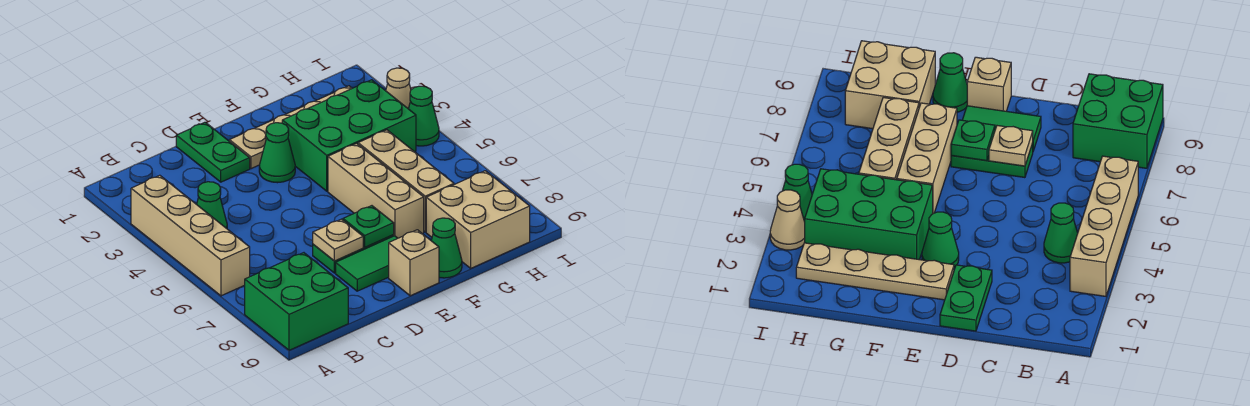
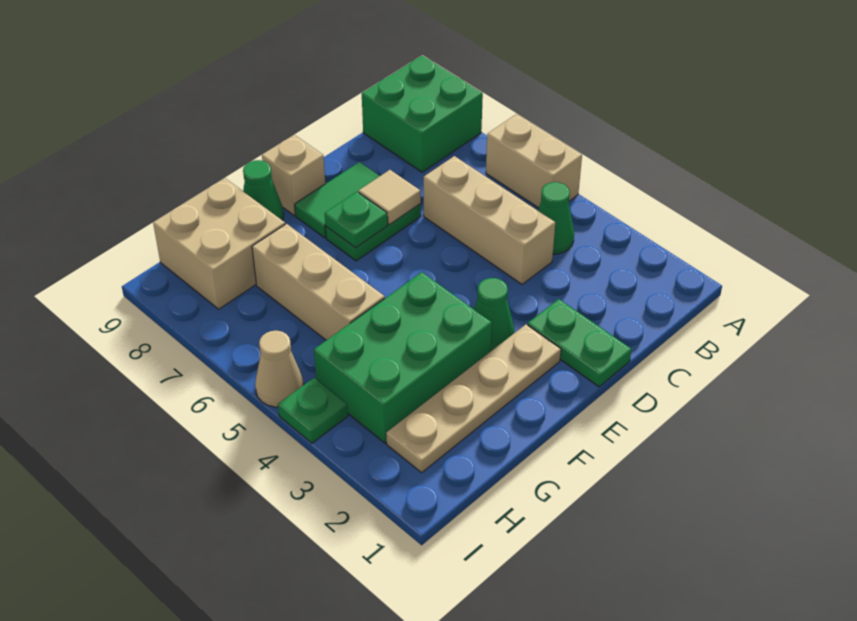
tan 1x4 brick [131,175,250,296] -> tan 1x2 brick [486,114,582,208]
tan 1x1 plate [313,219,363,261] -> tan 1x1 tile [359,170,421,225]
tan 1x3 brick [328,143,424,238] -> tan 1x3 brick moved to [424,156,555,284]
tan 1x1 cone [386,68,411,109] -> tan 1x1 cone moved to [255,331,304,407]
green 1x1 cone [409,86,439,146] -> green 1x1 plate [278,378,348,443]

